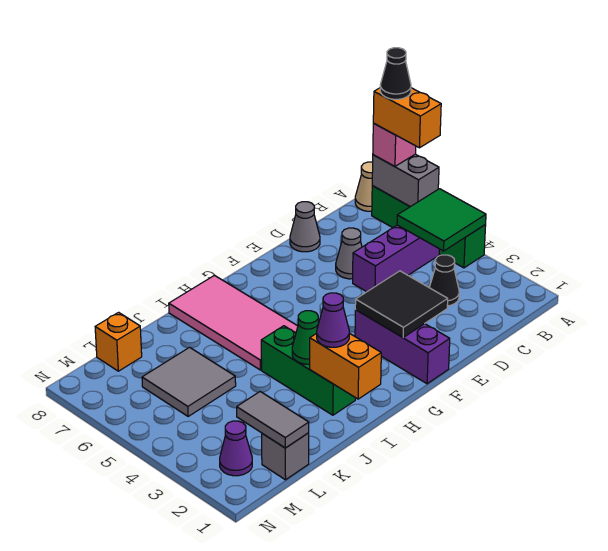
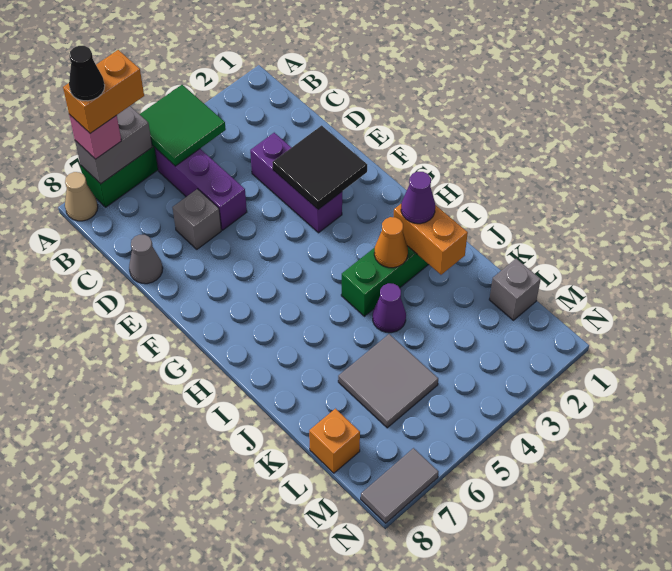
black 1x1 cone [429,255,459,306] -> none
grey 1x1 cone [336,228,362,279] -> grey 1x1 brick [172,189,221,249]
purple 1x3 brick [355,310,450,384] -> purple 1x3 brick turned to [250,133,342,233]
pink 2x4 tile [169,276,298,370] -> none
orange 1x2 brick [310,333,381,399] -> orange 1x2 brick turned to [394,204,468,275]
green 1x1 cone [292,311,318,364] -> orange 1x1 cone [374,217,408,268]
grey 1x2 tile [237,392,309,448] -> grey 1x2 tile moved to [361,448,438,523]
purple 1x1 cone [220,421,252,476] -> purple 1x1 cone moved to [373,283,406,333]

